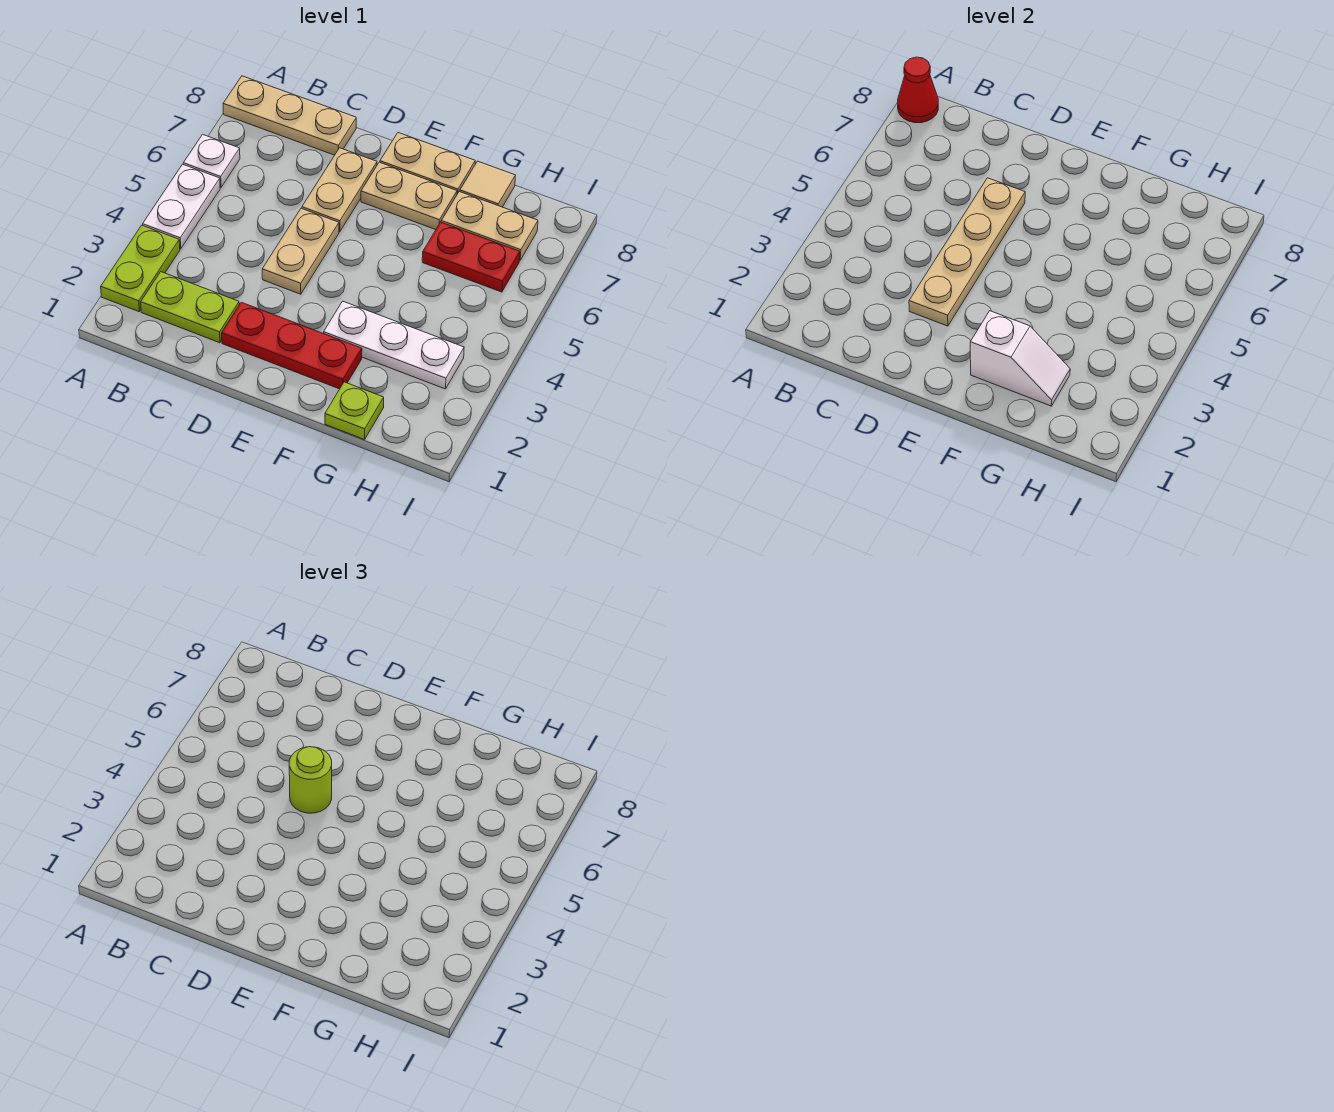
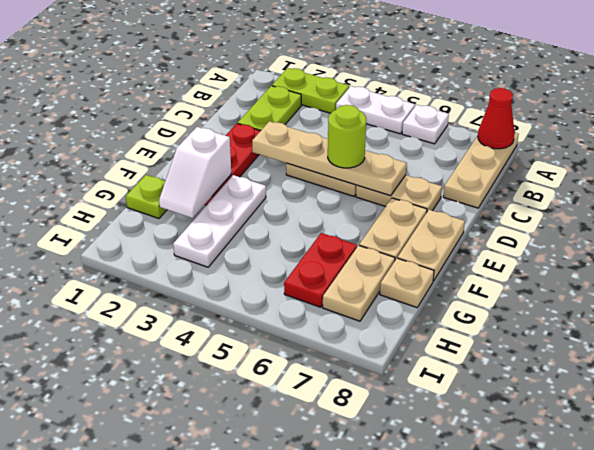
tan 1x1 tile [460,161,516,207] -> tan 1x1 plate [380,258,434,308]

